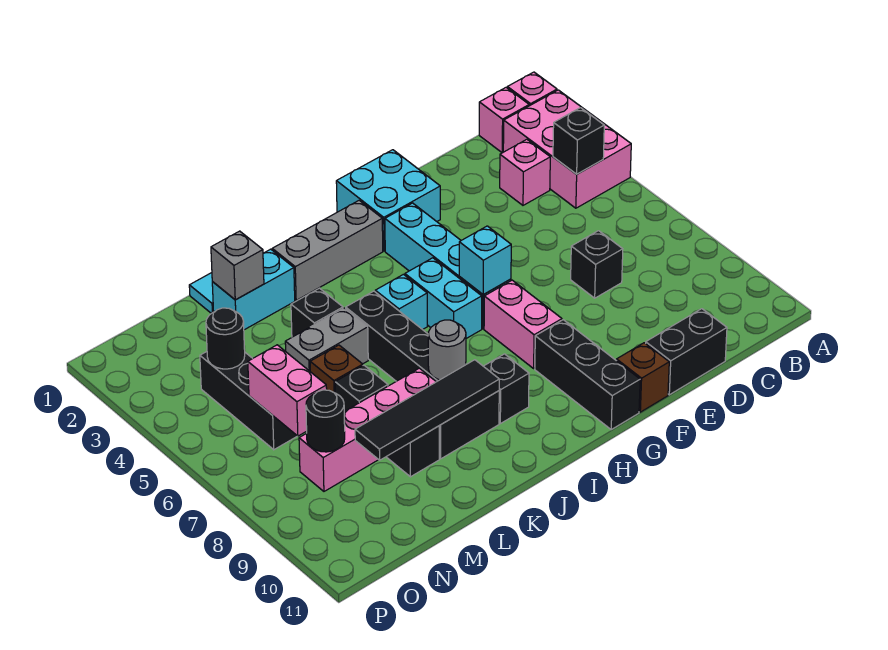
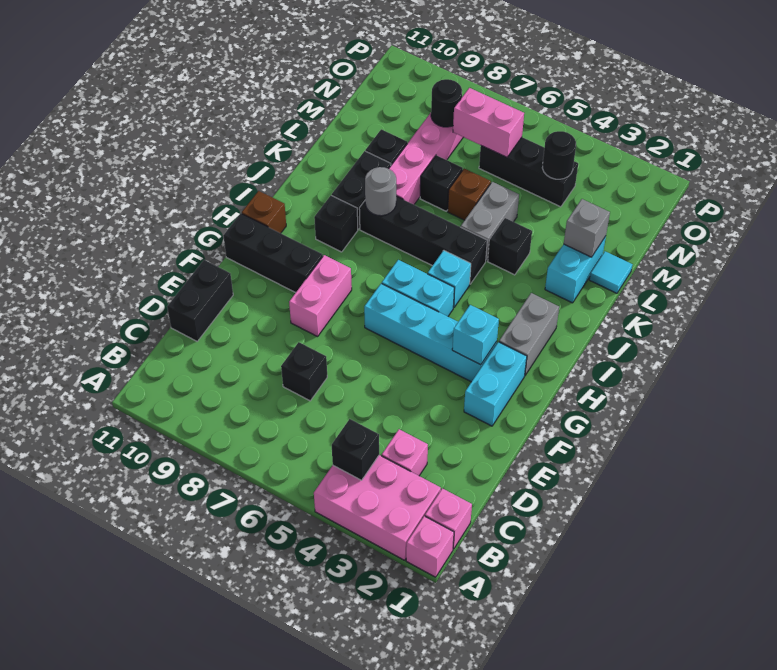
cyan 2x2 brick [336,150,440,251] -> cyan 1x2 brick [464,342,527,426]
brown 1x1 brick [617,343,669,412] -> brown 1x1 brick moved to [242,191,286,233]
cyan 1x1 brick [459,226,511,295] -> cyan 1x1 brick moved to [452,305,499,365]
pink 1x2 brick [484,280,562,368] -> pink 1x2 brick turned to [289,255,352,337]
grey 1x3 brick [272,200,383,300] -> grey 1x2 brick [499,293,559,375]
black 1x4 tile [355,360,499,460] -> none

